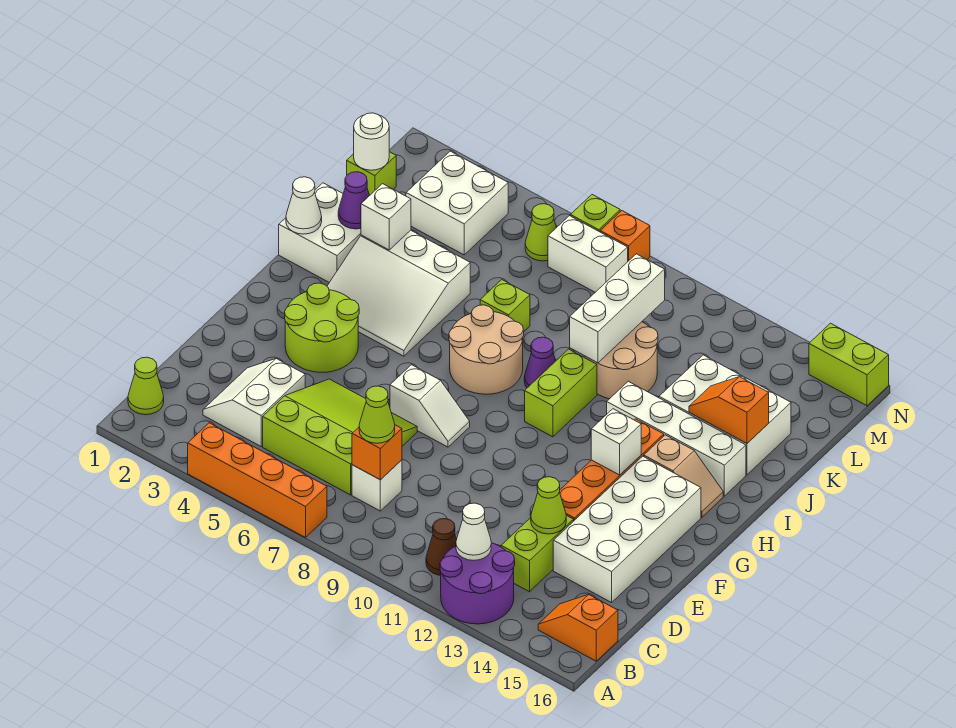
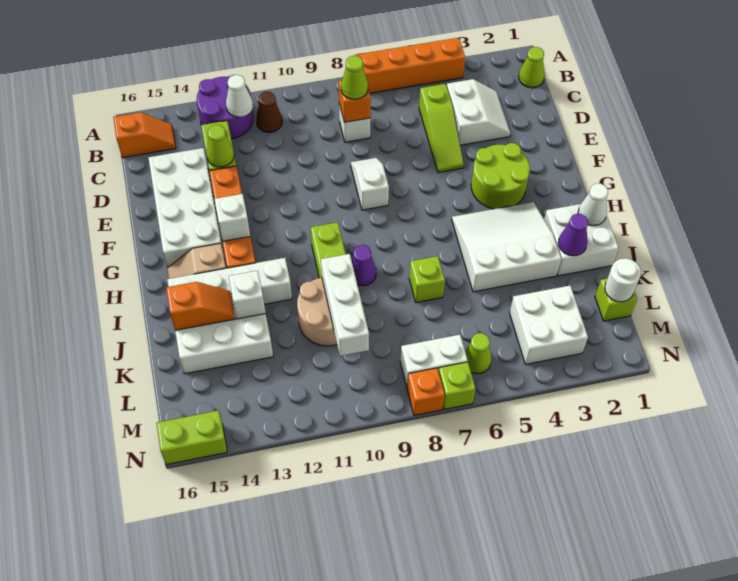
lime 3x3 slope [263,379,417,495] -> lime 1x3 slope [419,84,464,173]
white 1x2 slope [390,365,470,447] -> white 1x2 slope turned to [351,158,389,210]
tan 2x2 round brick [449,305,524,394] -> none
white 1x1 brick [361,184,411,250] -> white 1x1 brick moved to [229,271,266,319]

